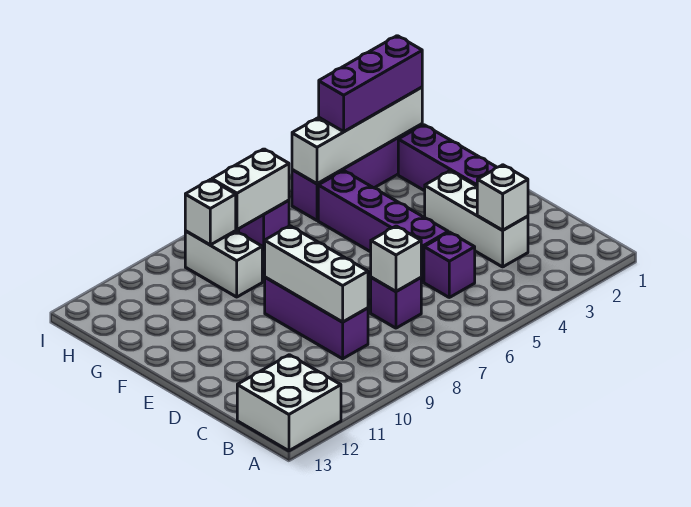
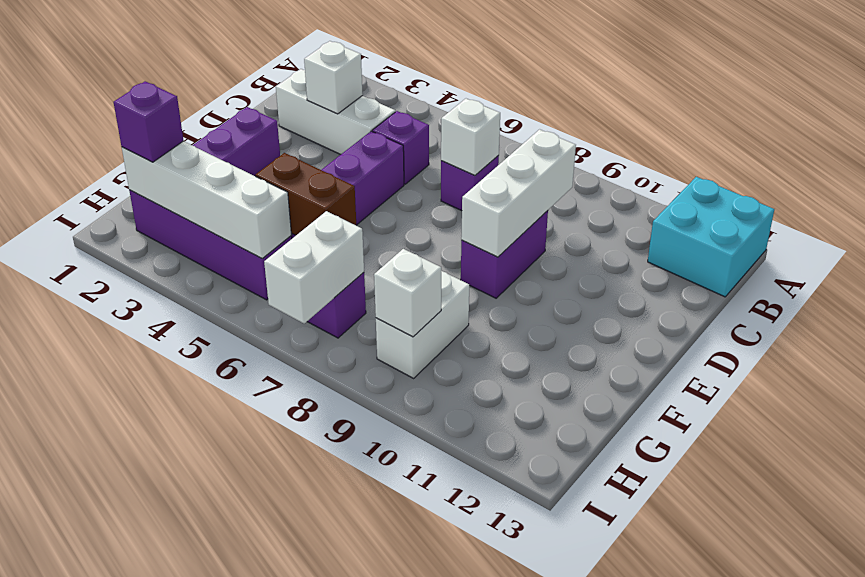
white 2x2 brick [237,355,341,451] -> cyan 2x2 brick [648,177,774,297]
white 1x3 brick [425,171,528,267] -> white 1x3 brick turned to [276,69,395,154]
purple 1x3 brick [265,277,368,359] -> purple 1x2 brick [461,211,548,298]
none -> brown 1x2 brick [255,153,356,235]
purple 1x3 brick [319,36,422,131] -> purple 1x1 brick [114,81,183,162]
white 1x2 brick [212,149,289,230] -> white 1x2 brick turned to [264,211,364,323]

